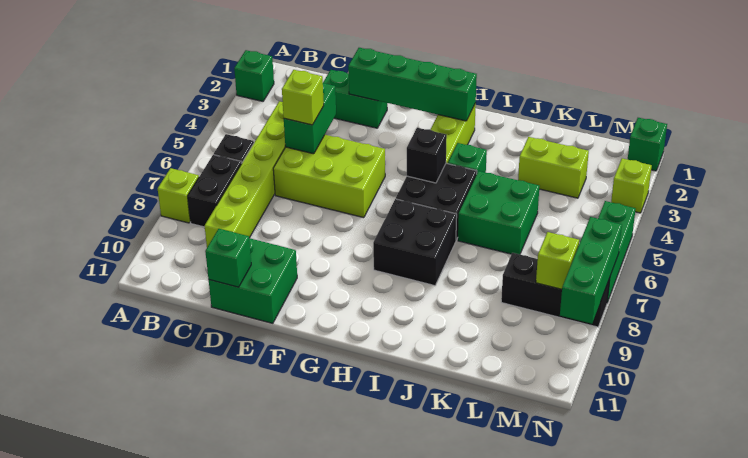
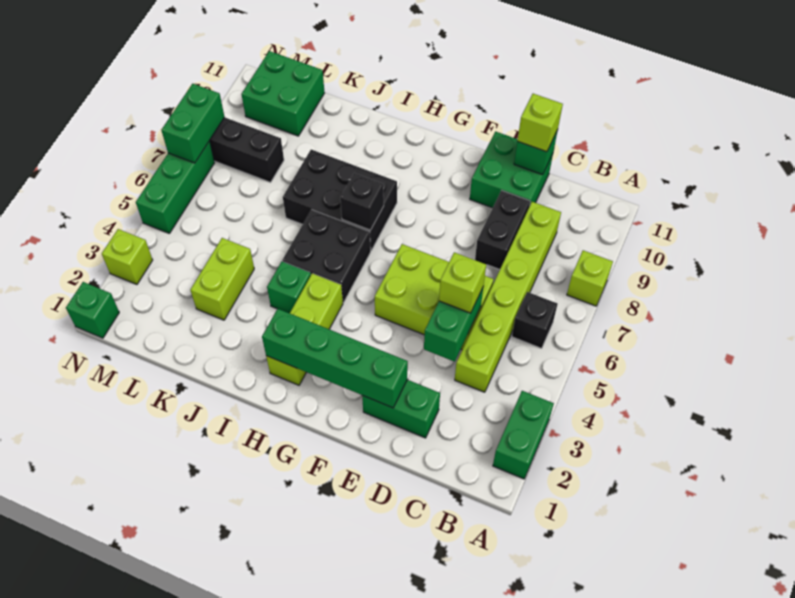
green 1x1 brick [234,50,274,101] -> green 1x2 brick [493,391,554,479]
black 1x2 brick [188,155,242,227] -> black 1x2 brick moved to [475,190,530,270]
black 1x1 brick [407,128,447,183] -> black 1x1 brick moved to [340,173,384,230]
black 2x2 brick [373,199,457,286] -> black 2x3 brick [283,150,397,250]
green 2x2 brick [458,171,540,254] -> green 2x2 brick moved to [241,51,325,136]
lime 1x2 brick [518,137,589,198] -> lime 1x2 brick turned to [190,238,254,320]
lime 1x1 brick [536,232,579,289] -> lime 1x1 brick moved to [517,94,563,152]
green 1x3 brick [560,217,622,324] -> green 1x2 brick [161,84,224,163]

